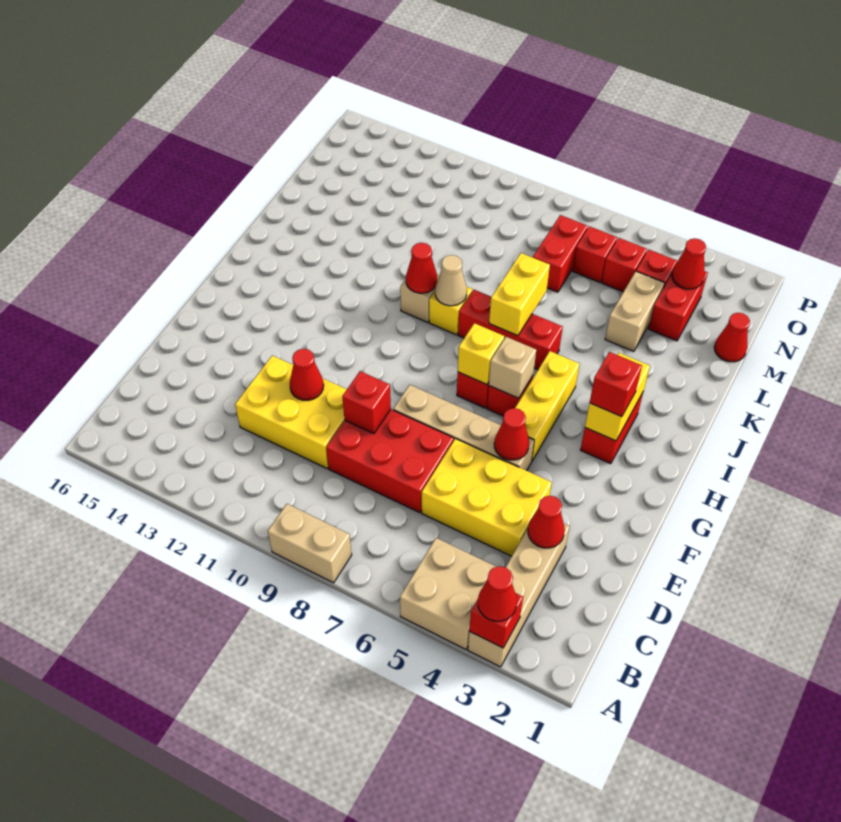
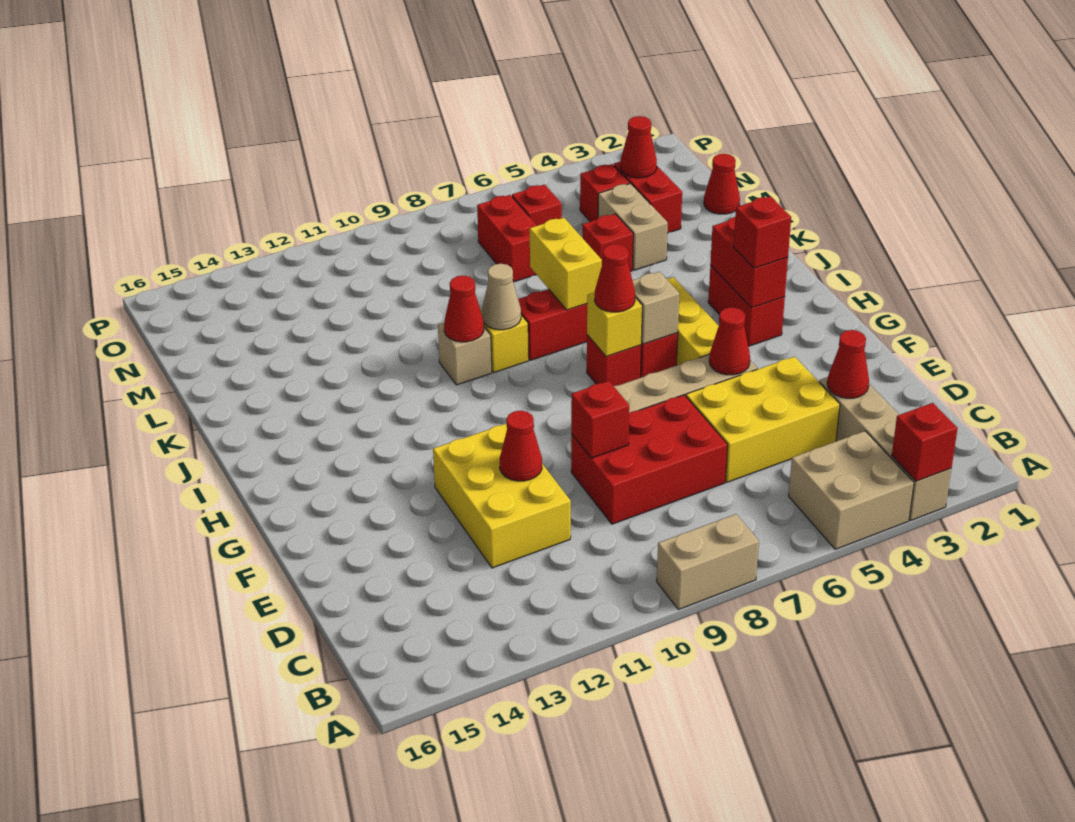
red 1x1 cone [478,566,517,621] -> red 1x1 cone moved to [595,244,635,312]
yellow 2x3 brick [235,356,347,468] -> yellow 2x3 brick turned to [433,423,571,568]
yellow 1x2 brick [585,353,650,441] -> red 1x2 brick [710,217,788,308]
red 1x1 brick [602,238,647,292] -> red 1x1 brick moved to [582,214,633,272]

